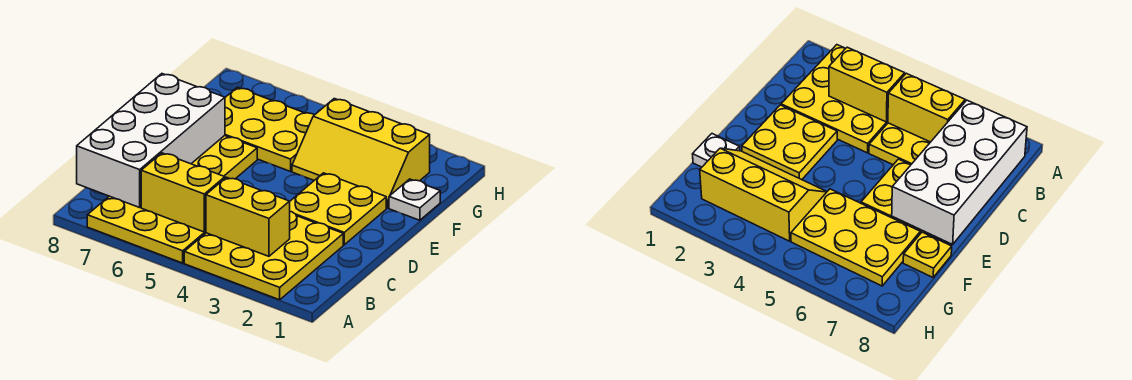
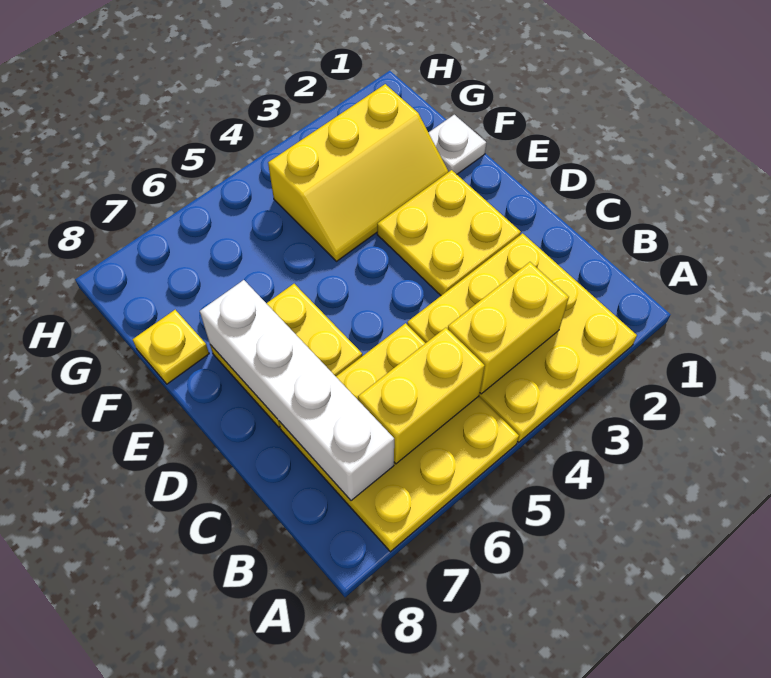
white 2x4 brick [77,74,225,208] -> white 1x4 brick [200,280,394,501]
yellow 2x3 plate [225,87,314,171] -> none

